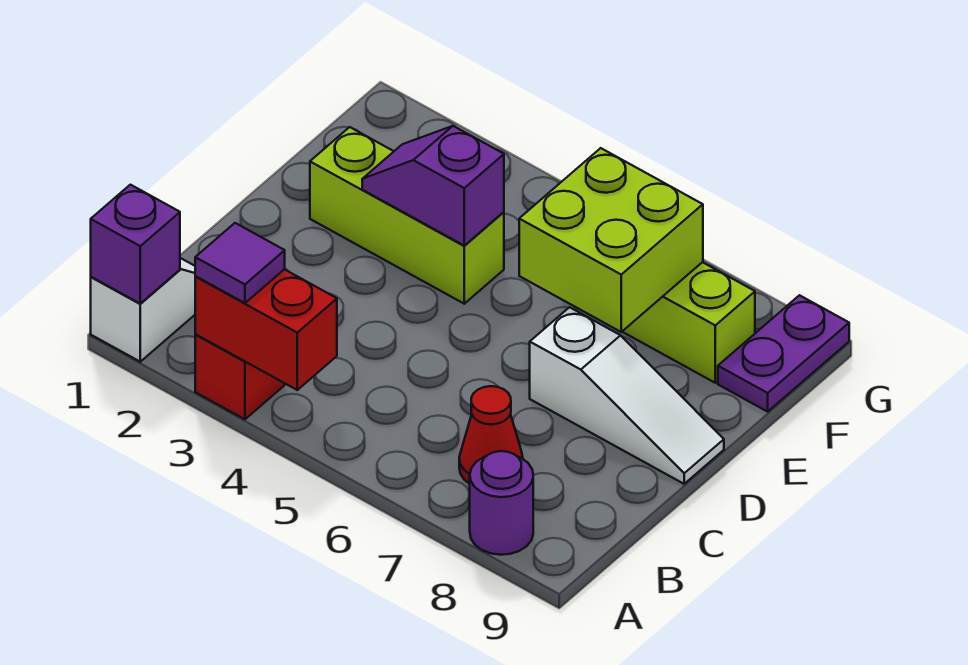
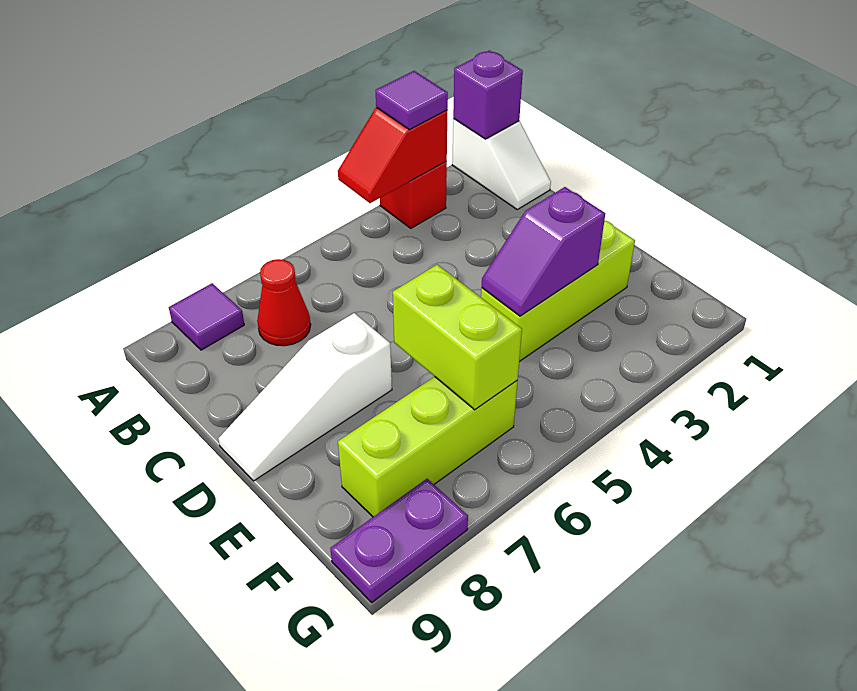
red 1x2 brick [195,269,337,390] -> red 1x2 slope [338,108,447,203]
purple 1x1 round brick [470,451,533,555] -> purple 1x1 tile [169,283,244,350]
purple 1x2 slope [362,126,504,245] -> purple 1x2 slope turned to [482,187,605,316]
lime 2x2 brick [519,148,703,332] -> lime 1x2 brick [393,265,522,410]
purple 1x2 plate [718,295,849,412] -> purple 1x2 plate turned to [330,479,468,602]

